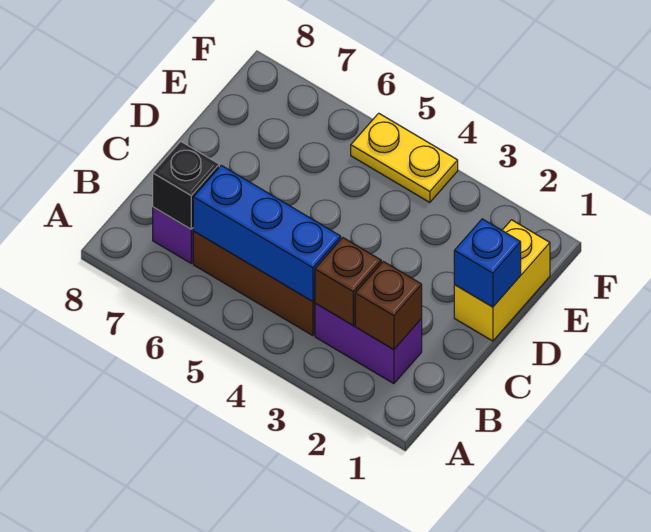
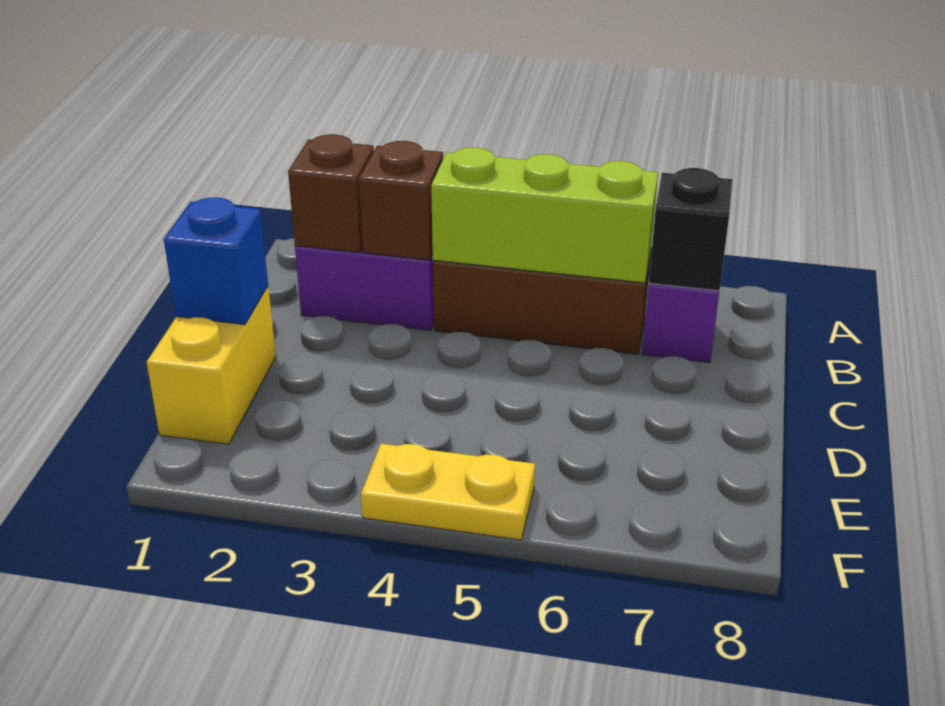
blue 1x3 brick [193,165,341,302] -> lime 1x3 brick [431,148,658,283]

